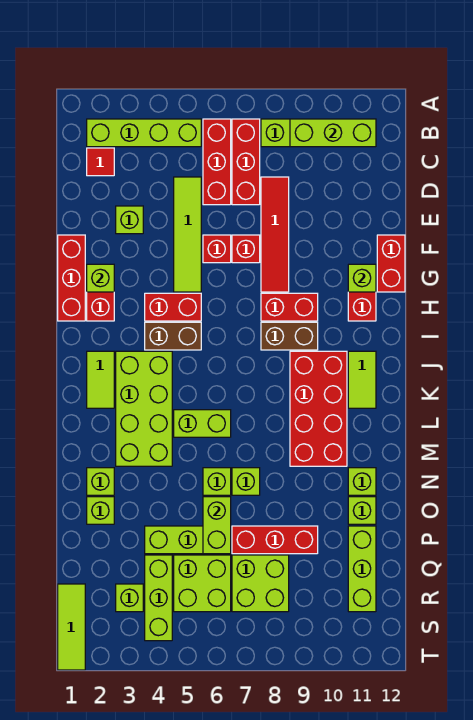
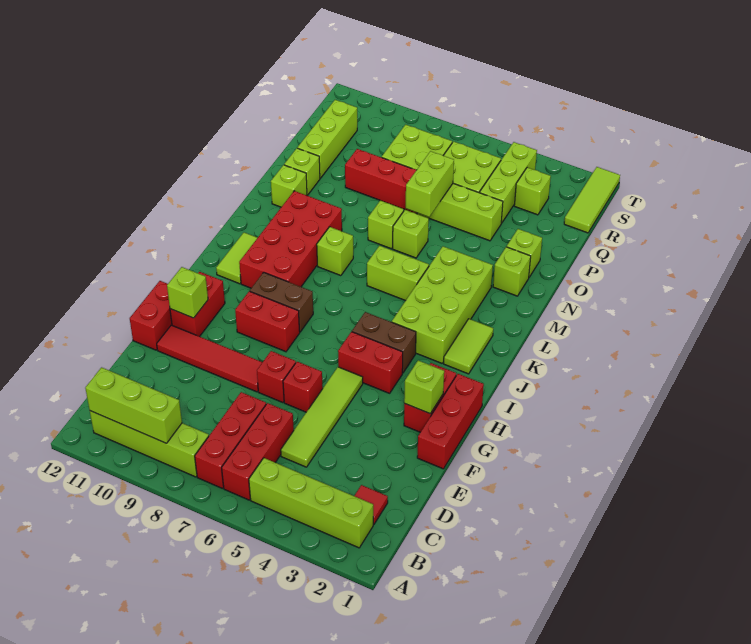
red 1x4 tile [261,177,289,292] -> red 1x4 tile turned to [157,325,262,392]
lime 1x1 brick [116,206,143,234] -> lime 1x1 brick moved to [317,227,353,276]

